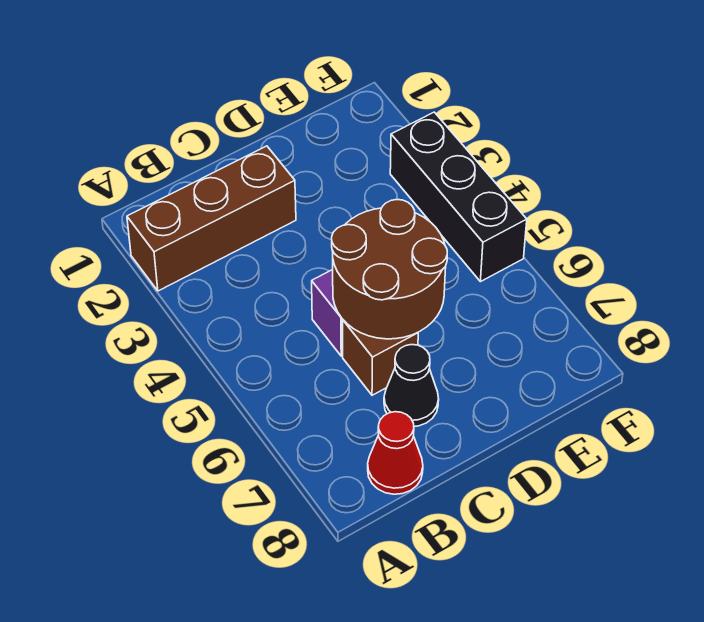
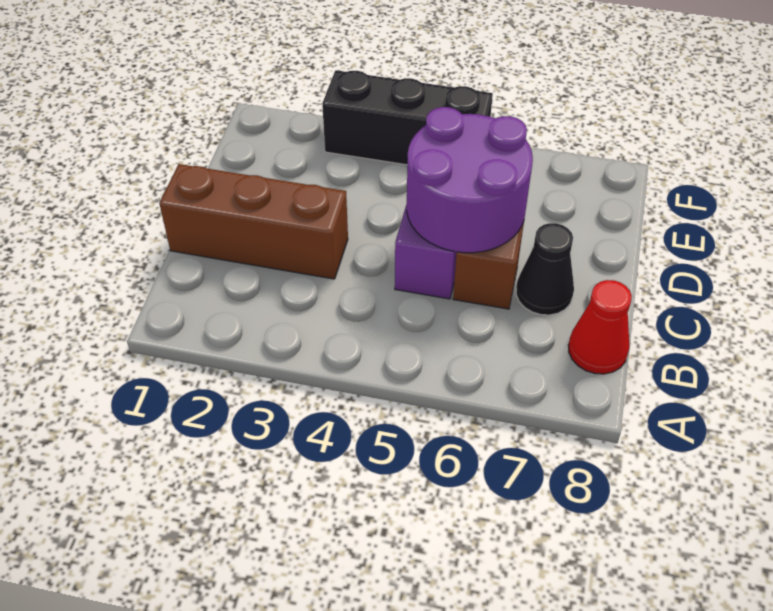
brown 1x3 brick [127,146,296,291] -> brown 1x3 brick turned to [159,164,348,279]
brown 2x2 round brick [332,200,447,339] -> purple 2x2 round brick [407,107,533,253]

